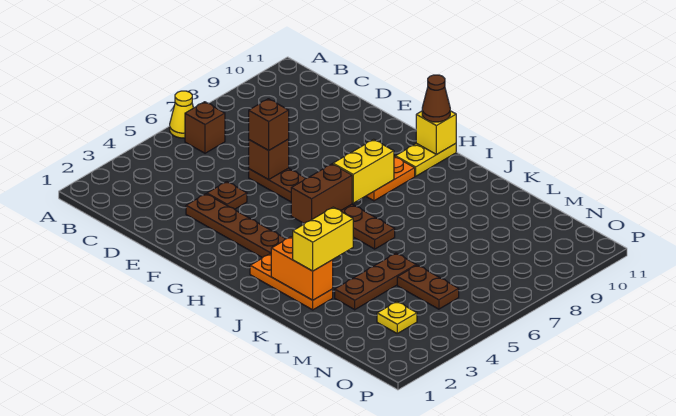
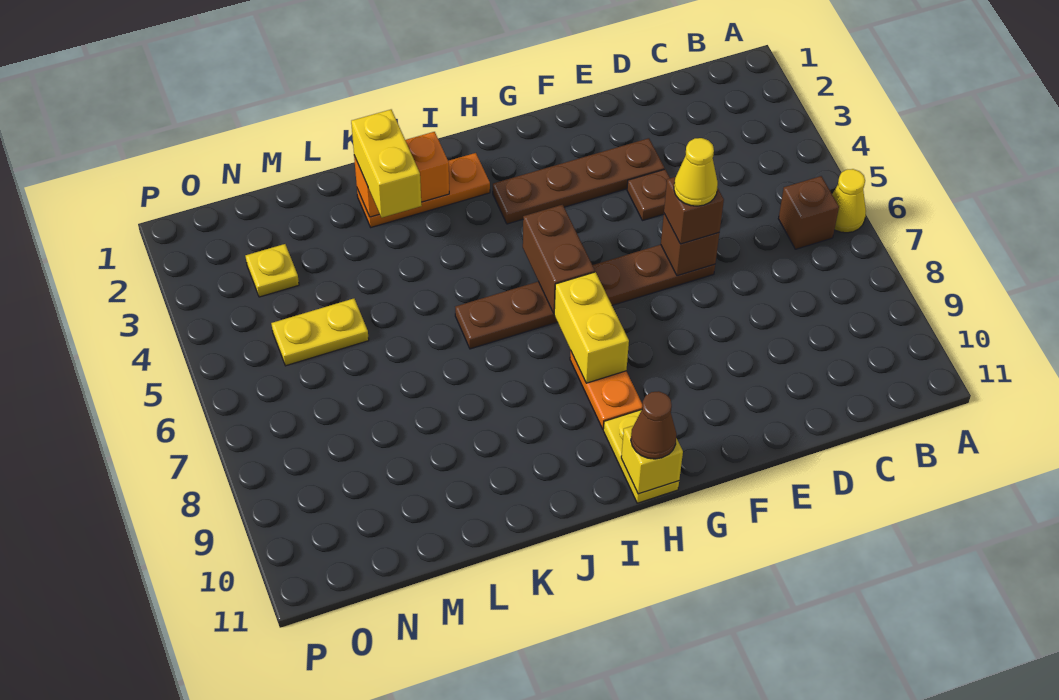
none -> yellow 1x1 cone [674,138,718,206]
brown 1x3 plate [335,253,416,310] -> none
brown 1x2 plate [397,265,459,309] -> yellow 1x2 plate [271,299,369,366]

